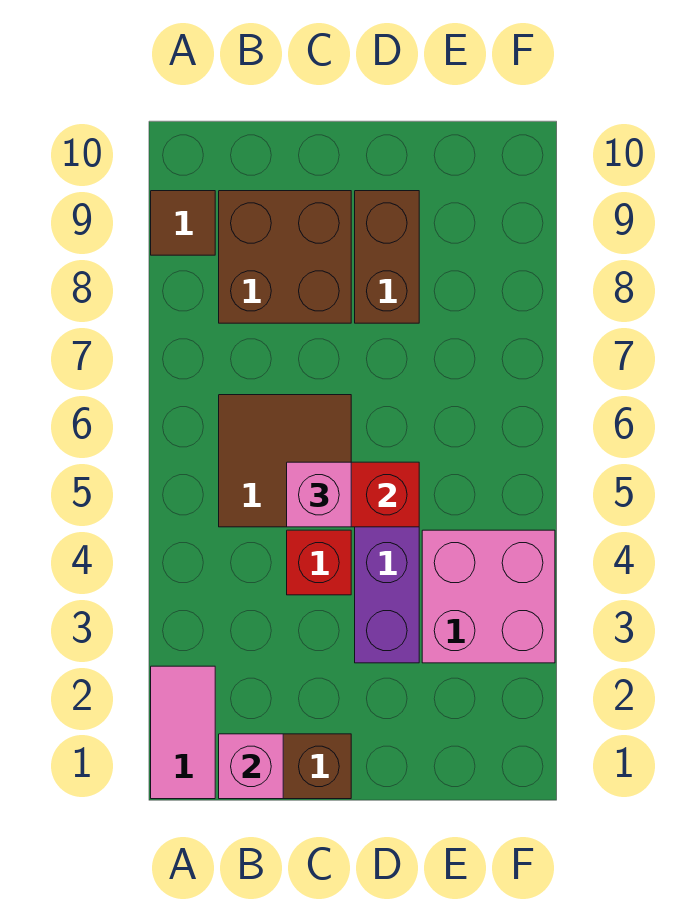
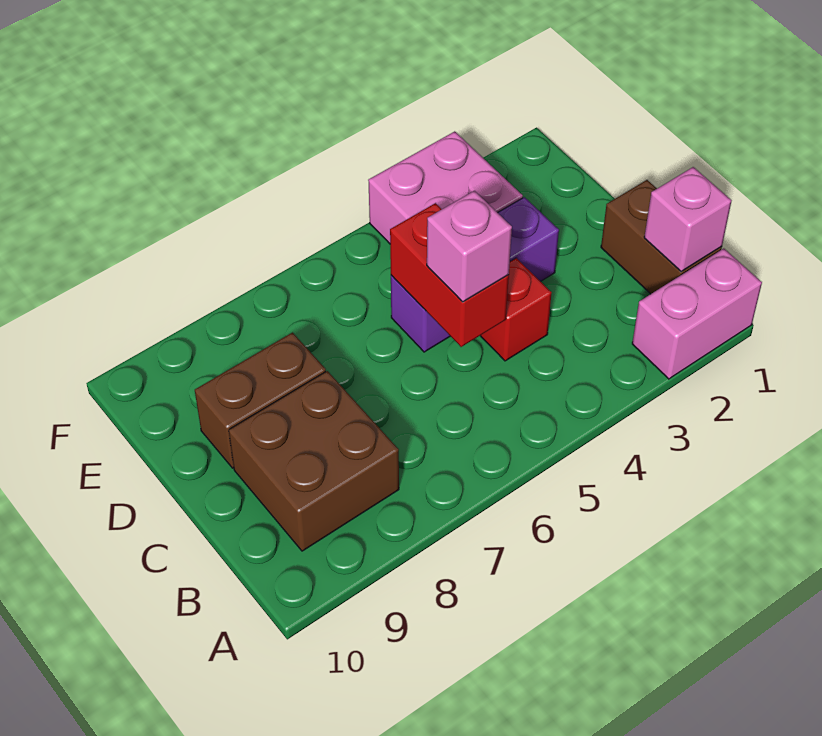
pink 1x2 tile [151,666,215,799] -> pink 1x2 brick [632,248,762,379]
brown 1x1 tile [151,191,215,255] -> none
brown 2x2 tile [219,395,351,527] -> none

